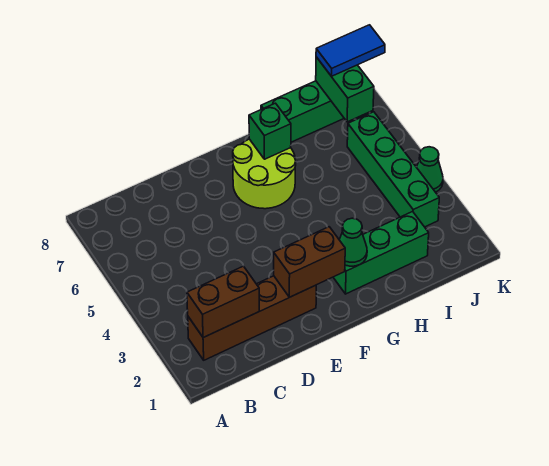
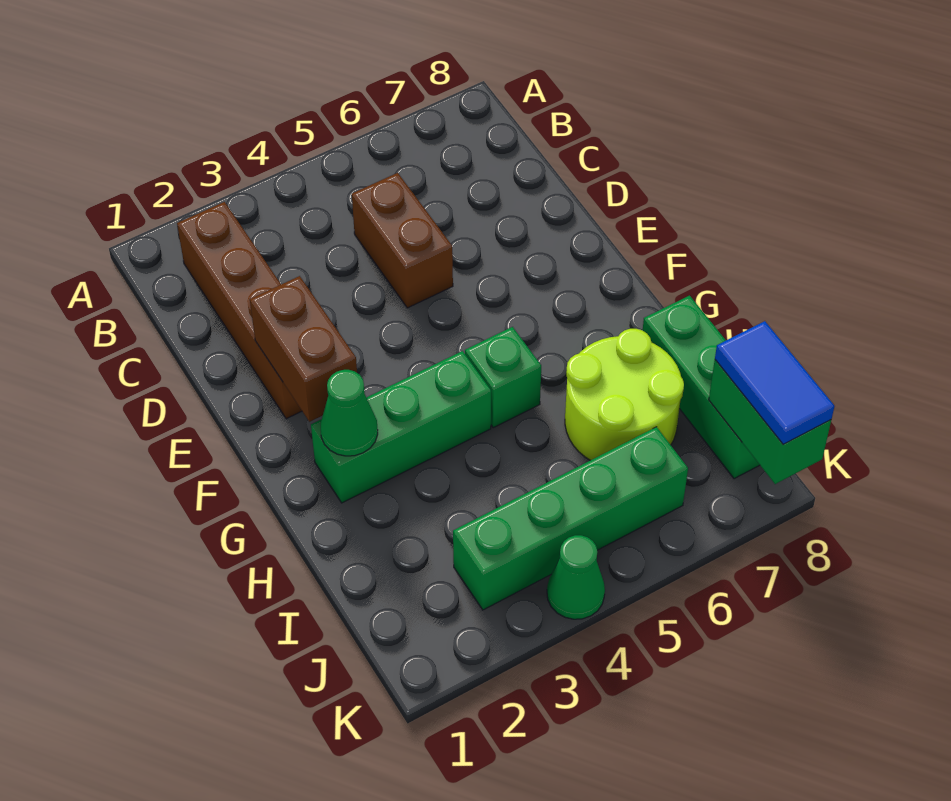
brown 1x2 brick [187,266,259,338] -> brown 1x2 brick moved to [352,173,453,308]
lime 2x2 round brick [233,139,296,209] -> lime 2x2 round brick moved to [565,329,684,460]
green 1x3 brick [333,212,429,294] -> green 1x3 brick turned to [311,351,491,503]
green 1x1 brick [249,103,291,159] -> green 1x1 brick moved to [465,327,541,427]
green 1x2 brick [316,57,374,122] -> green 1x2 brick turned to [709,360,831,484]

